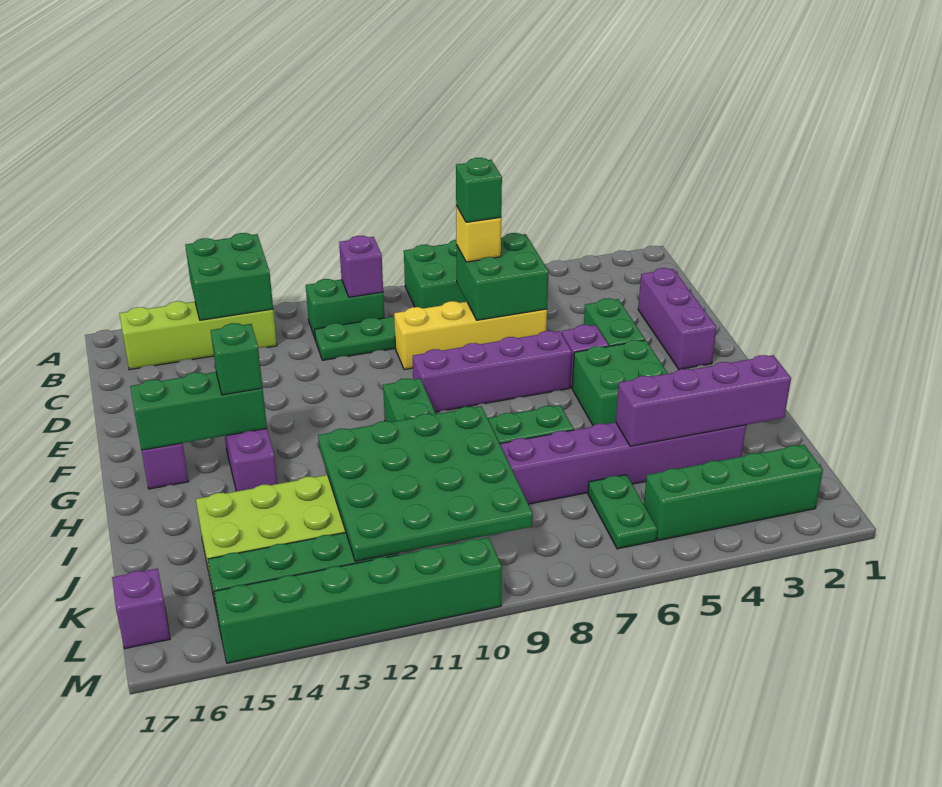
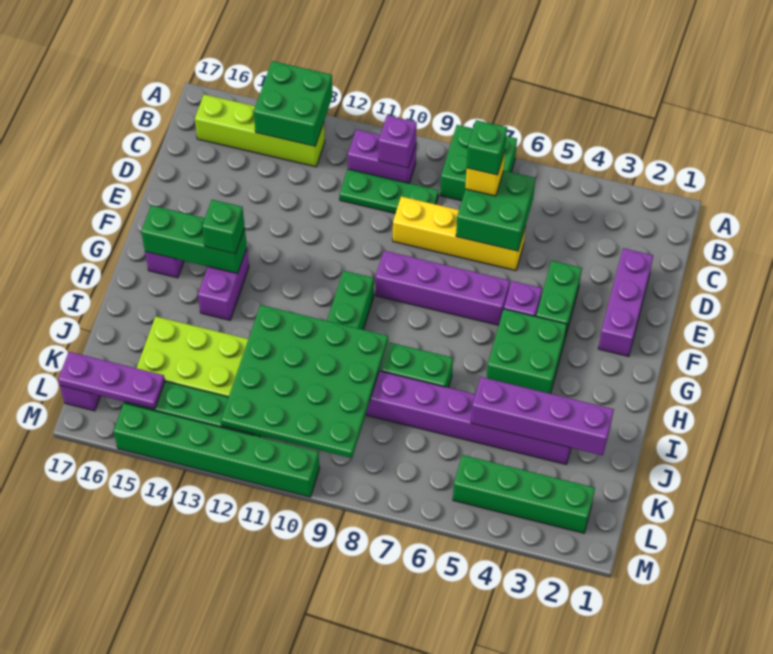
green 1x2 brick [306,279,384,338] -> purple 1x2 brick [348,129,416,183]
green 1x2 plate [588,475,657,549] -> none
none -> purple 1x3 plate [58,352,165,409]

